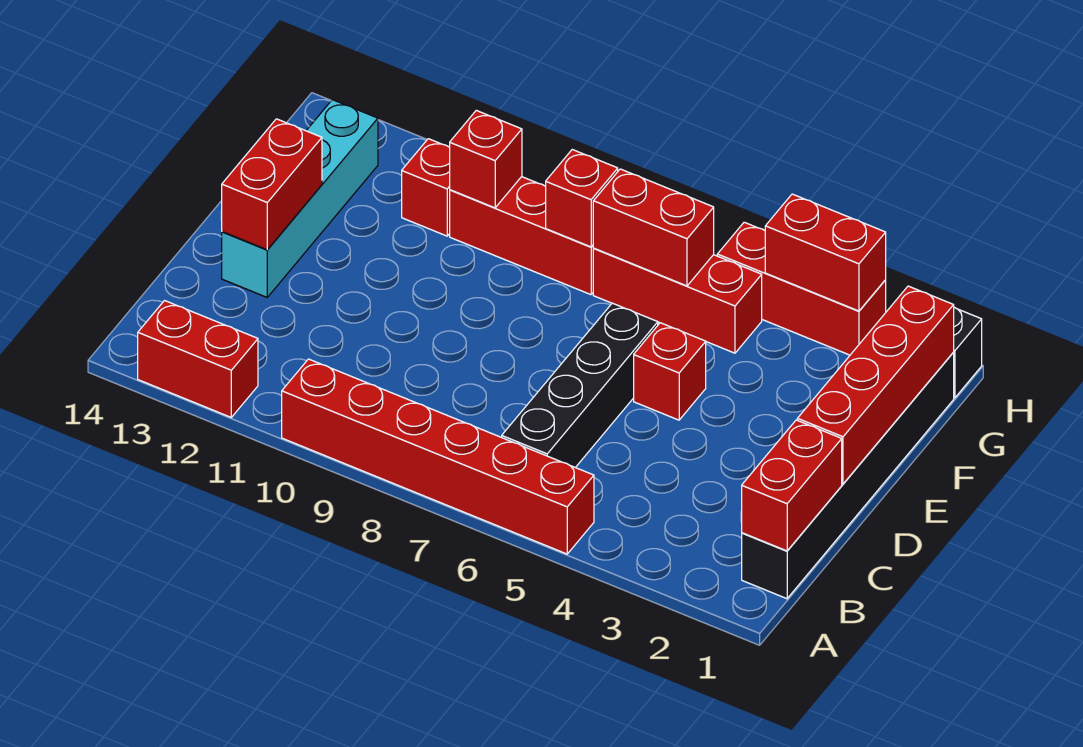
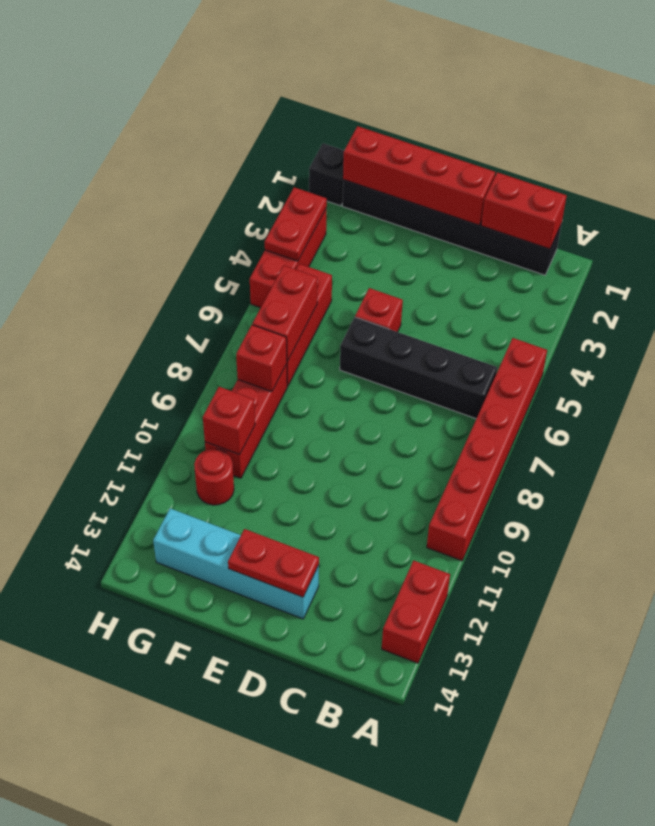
red 1x2 brick [221,119,322,250] -> red 1x2 plate [228,529,319,597]
red 1x1 brick [402,139,450,236] -> red 1x1 round brick [194,449,234,505]
red 1x2 brick [765,194,886,311] -> red 1x2 plate [265,187,327,261]

